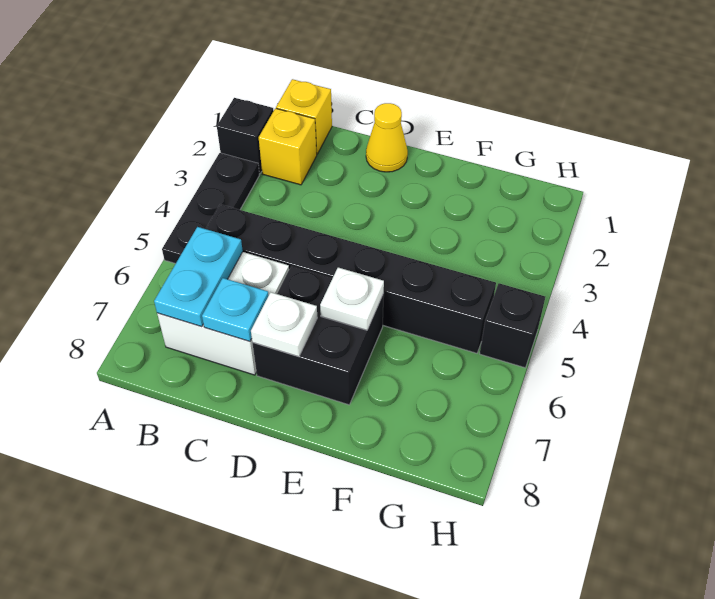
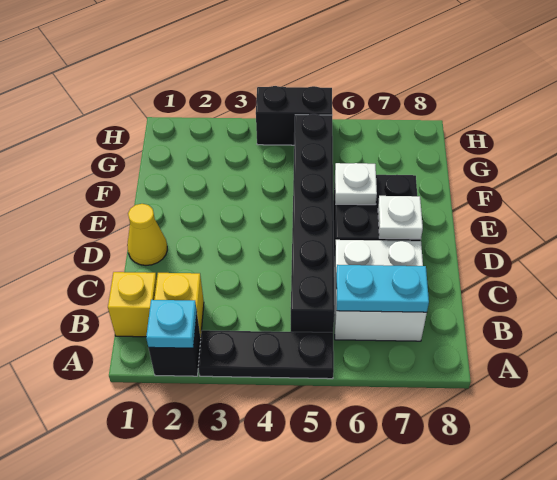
cyan 1x1 plate [202,278,269,342] -> cyan 1x1 plate moved to [146,300,197,348]
black 1x1 brick [480,283,545,368] -> black 1x2 brick [256,86,332,145]

